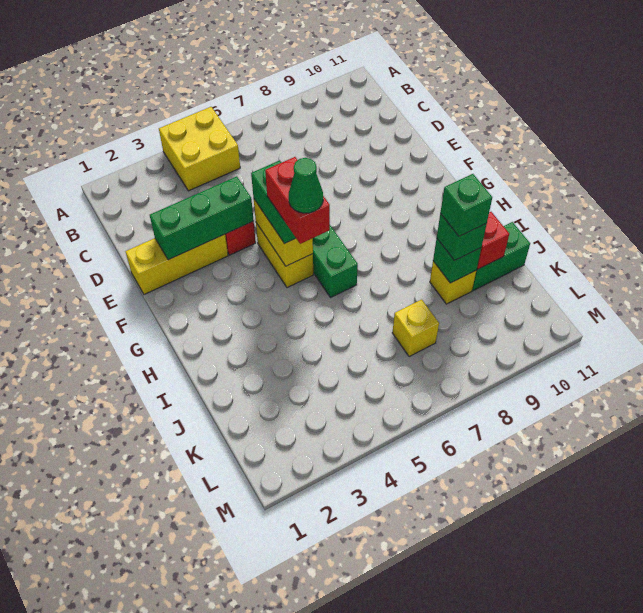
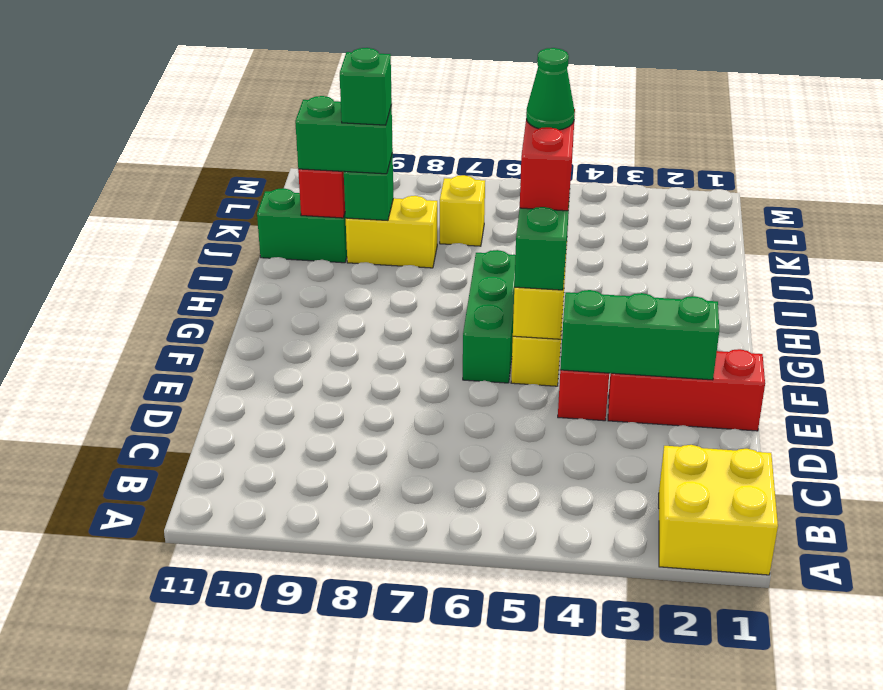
yellow 2x2 brick [159,107,240,191] -> yellow 2x2 brick moved to [659,445,778,575]
yellow 1x3 brick [125,234,228,294] -> red 1x3 brick [608,349,765,431]
yellow 1x1 brick [430,261,476,304] -> yellow 1x2 brick [346,196,437,268]
green 1x1 brick [437,214,487,260] -> green 1x2 brick [295,96,393,174]

